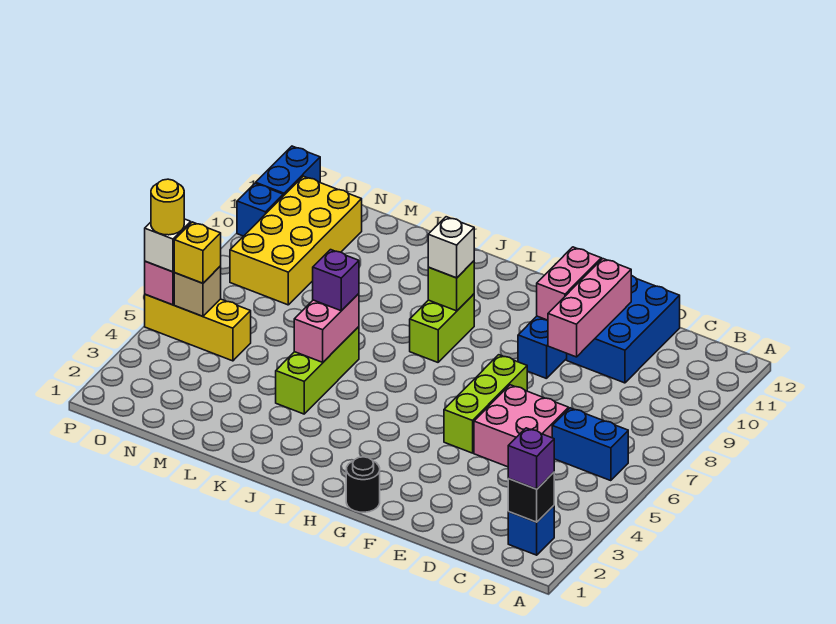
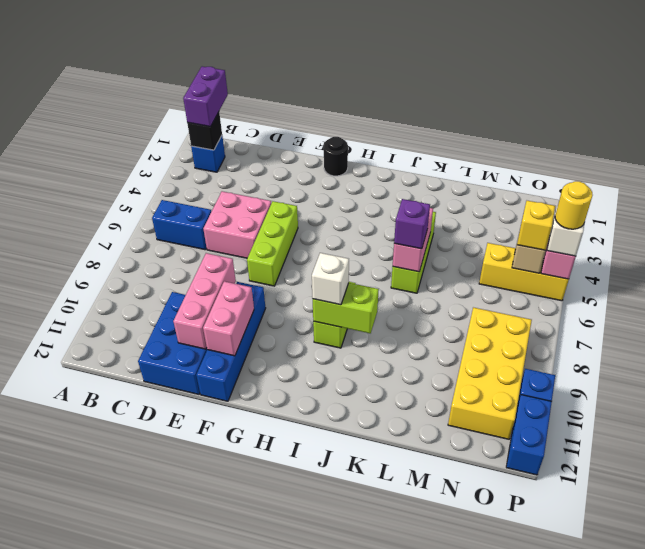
purple 1x1 brick [508,428,554,489] -> purple 1x2 brick [183,66,228,127]
lime 1x1 brick [428,261,474,311] -> lime 1x2 brick [313,283,379,333]

